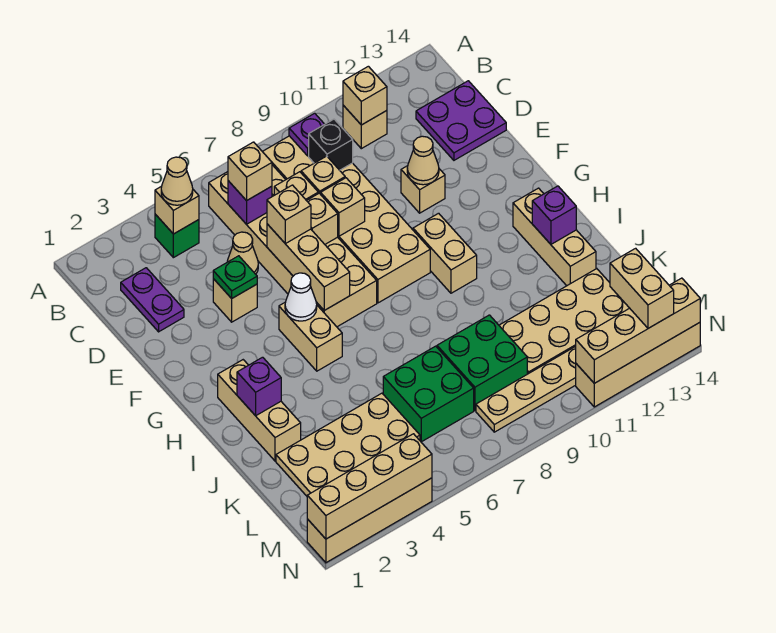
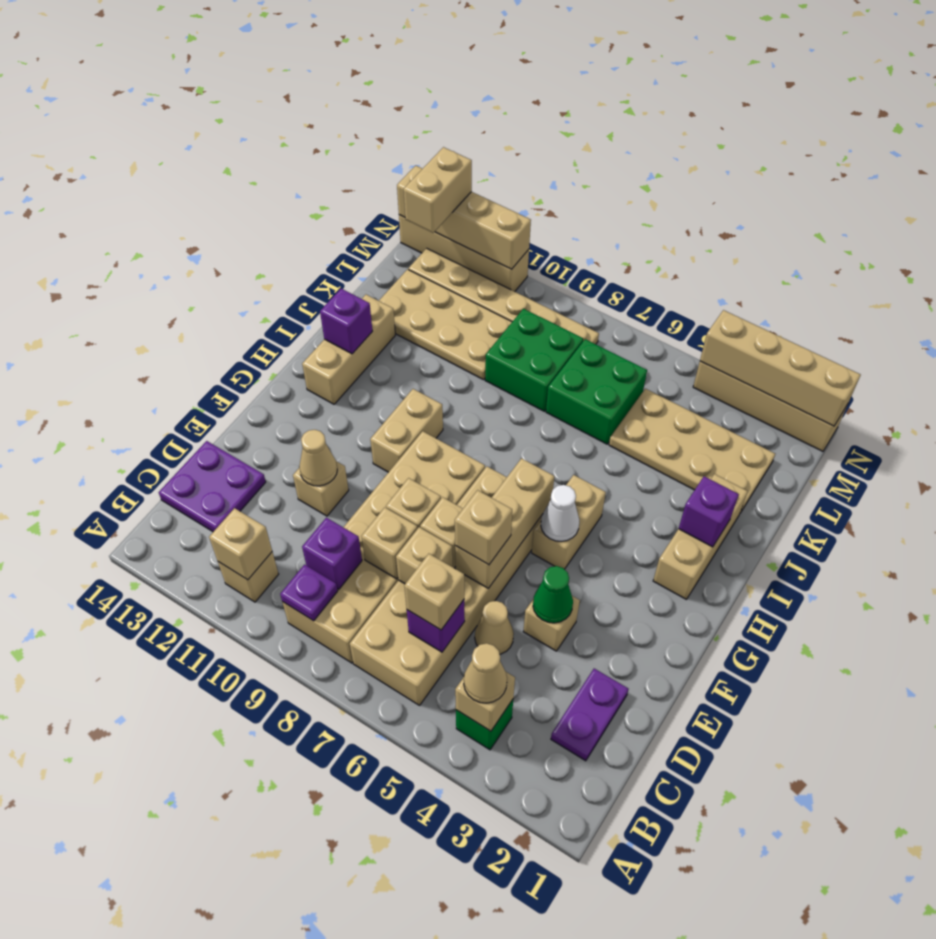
black 1x1 brick [309,119,353,170] -> purple 1x1 brick [302,518,362,589]
green 1x1 plate [213,256,257,298] -> green 1x1 cone [533,566,573,623]

